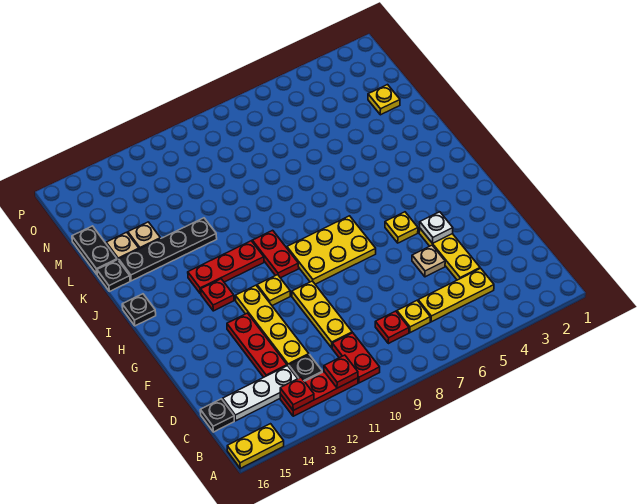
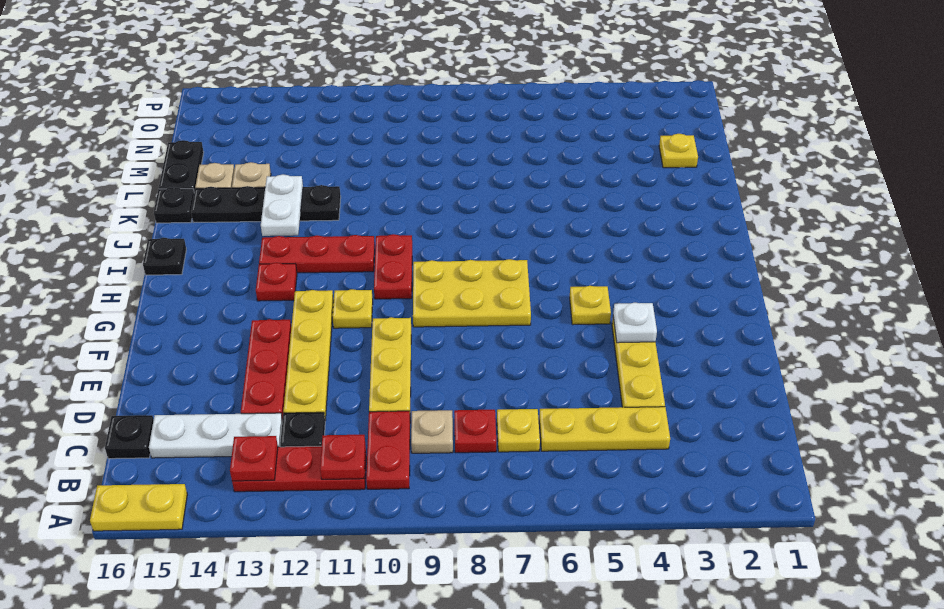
tan 1x1 plate [412,245,445,277] -> tan 1x1 plate moved to [411,410,453,453]
none -> white 1x2 plate [261,174,303,236]

